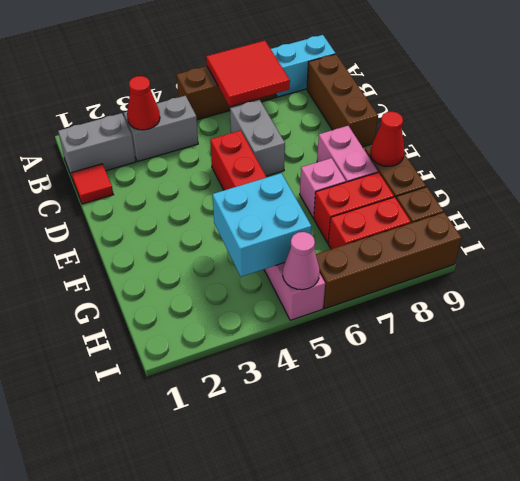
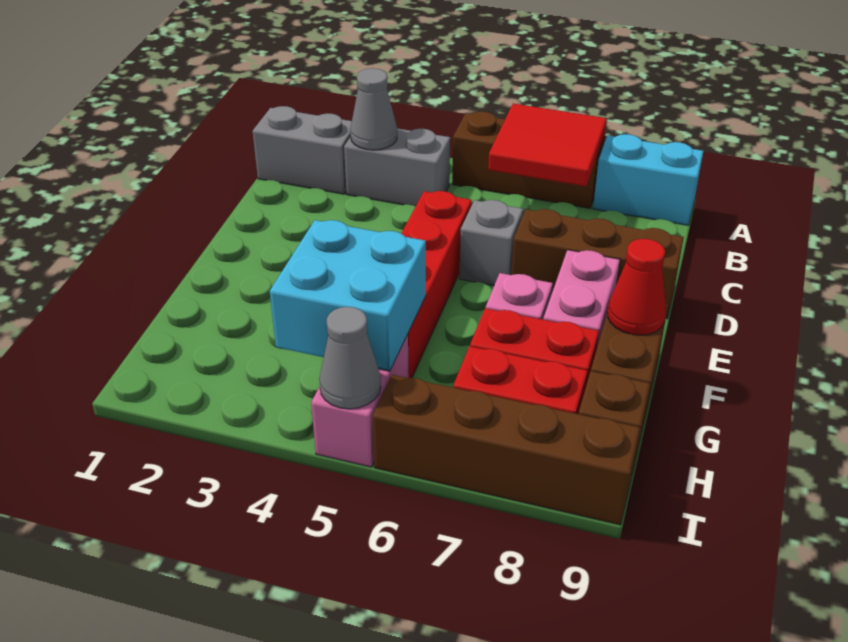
red 1x1 cone [127,76,160,130] -> grey 1x1 cone [350,68,397,150]
brown 1x3 brick [307,54,378,147] -> brown 1x3 brick turned to [511,209,684,319]
red 1x1 tile [71,164,113,204] -> none
grey 1x2 brick [230,100,285,176] -> grey 1x1 brick [459,200,523,286]
pink 1x1 cone [283,232,320,290] -> grey 1x1 cone [319,307,381,409]

